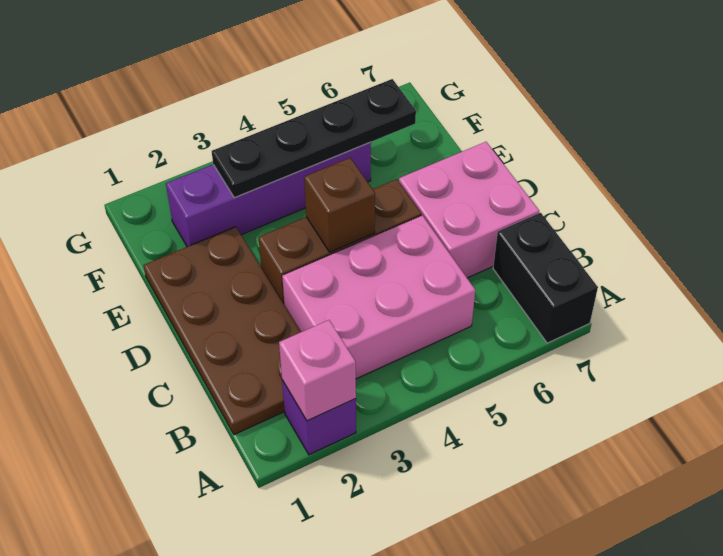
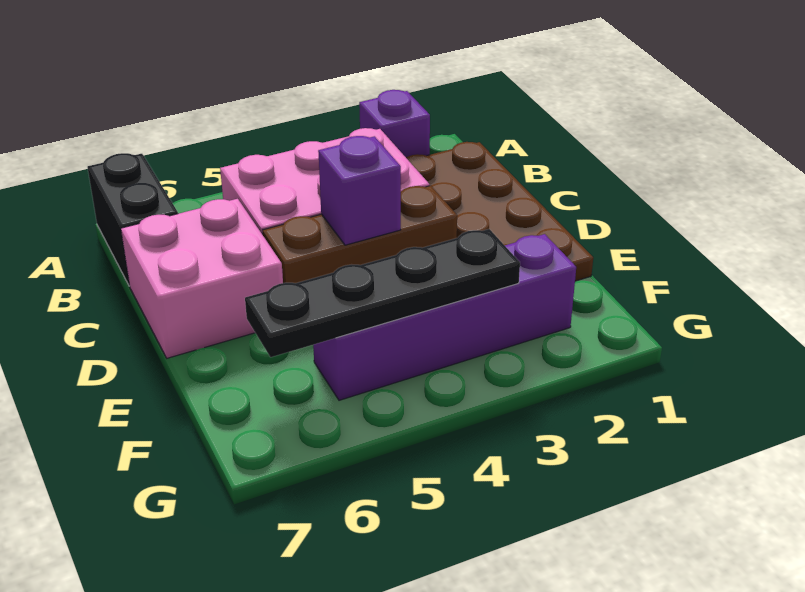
pink 1x1 brick [279,320,356,421] -> none
brown 1x1 brick [304,158,375,252] -> purple 1x1 brick [318,136,401,245]

